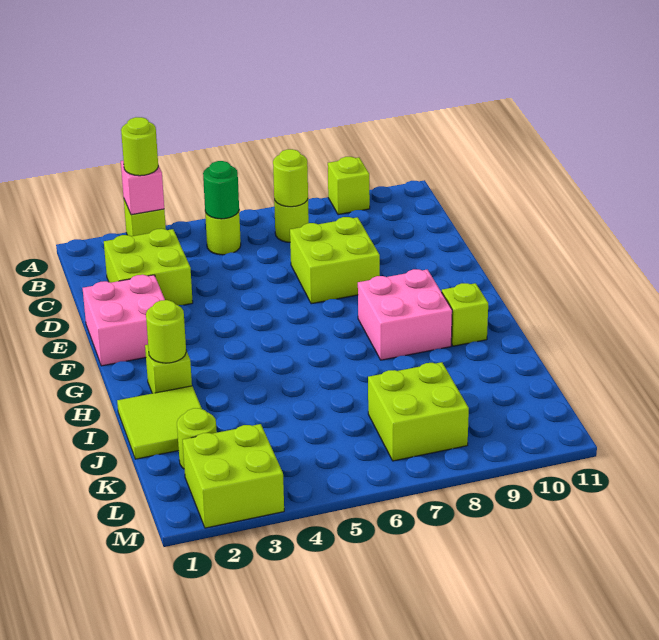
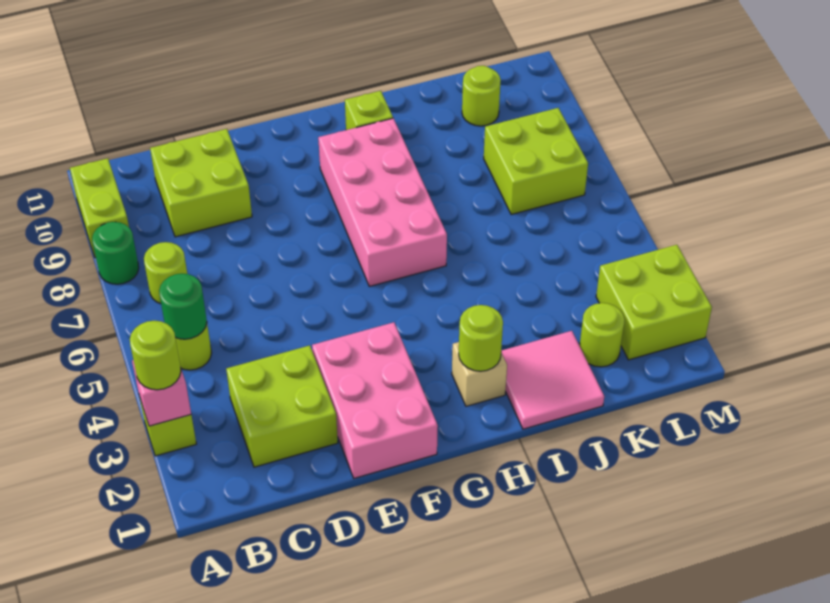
none -> green 1x1 round brick [92,222,139,284]
lime 1x1 brick [328,157,370,215] -> lime 1x2 brick [70,158,129,258]
lime 1x1 round brick [273,149,308,207] -> lime 1x1 round brick moved to [462,66,501,126]
lime 2x2 brick [290,217,380,304] -> lime 2x2 brick moved to [150,129,252,237]
pink 2x2 brick [83,275,165,366] -> pink 2x3 brick [312,322,438,478]
pink 2x2 brick [358,269,452,360] -> pink 2x4 brick [318,118,447,286]
lime 1x1 brick [145,345,192,393] -> tan 1x1 brick [452,342,507,406]
lime 2x2 tile [117,386,202,459] -> pink 2x2 tile [501,331,604,429]

